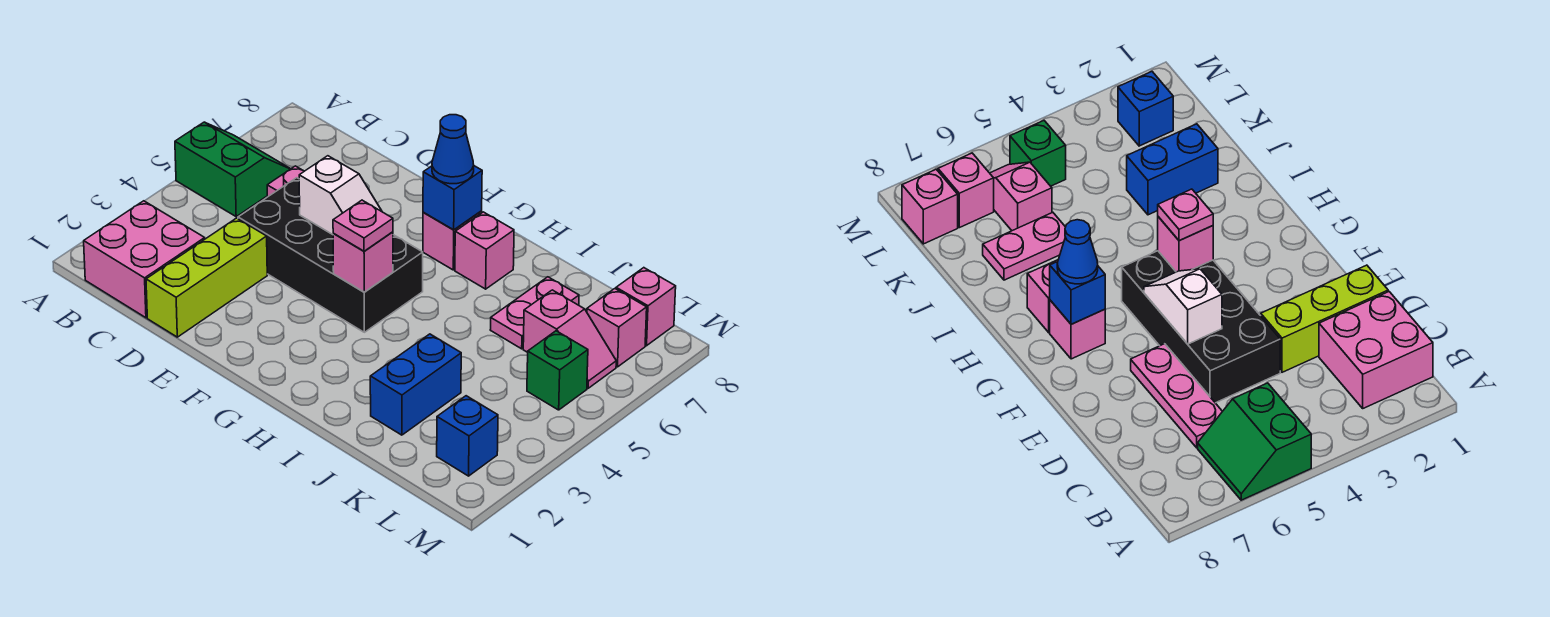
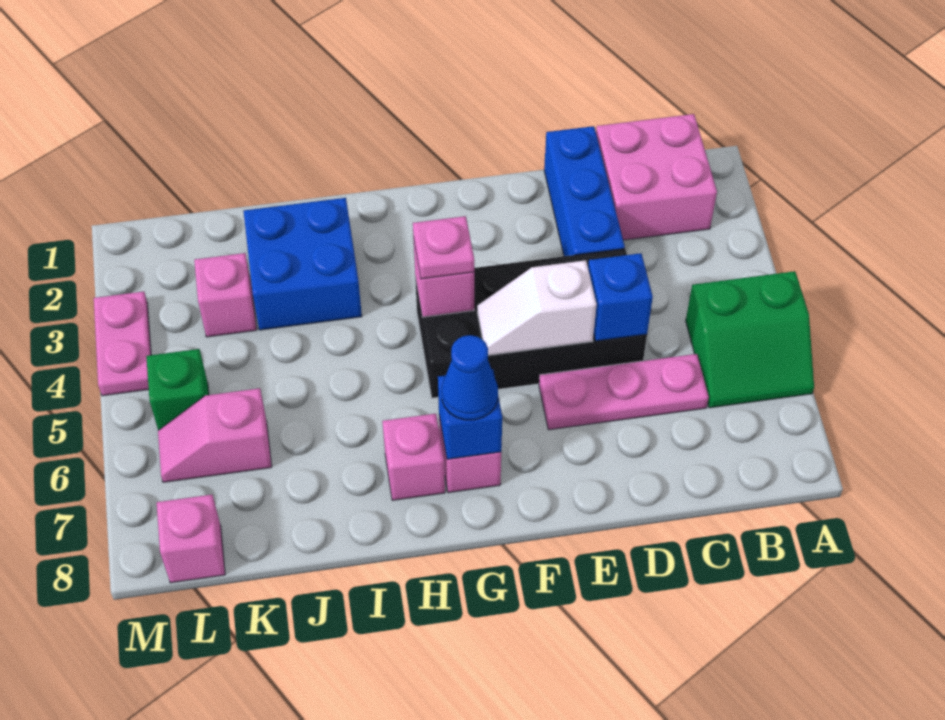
lime 1x3 brick [146,218,267,337] -> blue 1x3 brick [544,126,625,256]
blue 1x2 brick [370,334,461,435] -> blue 2x2 brick [244,198,362,330]
pink 1x2 plate [490,277,579,349] -> pink 1x2 plate moved to [94,291,151,396]
blue 1x1 brick [437,396,498,476] -> blue 1x1 brick moved to [588,253,653,341]
pink 1x1 brick [587,289,647,367] -> pink 1x1 brick moved to [194,253,257,337]

